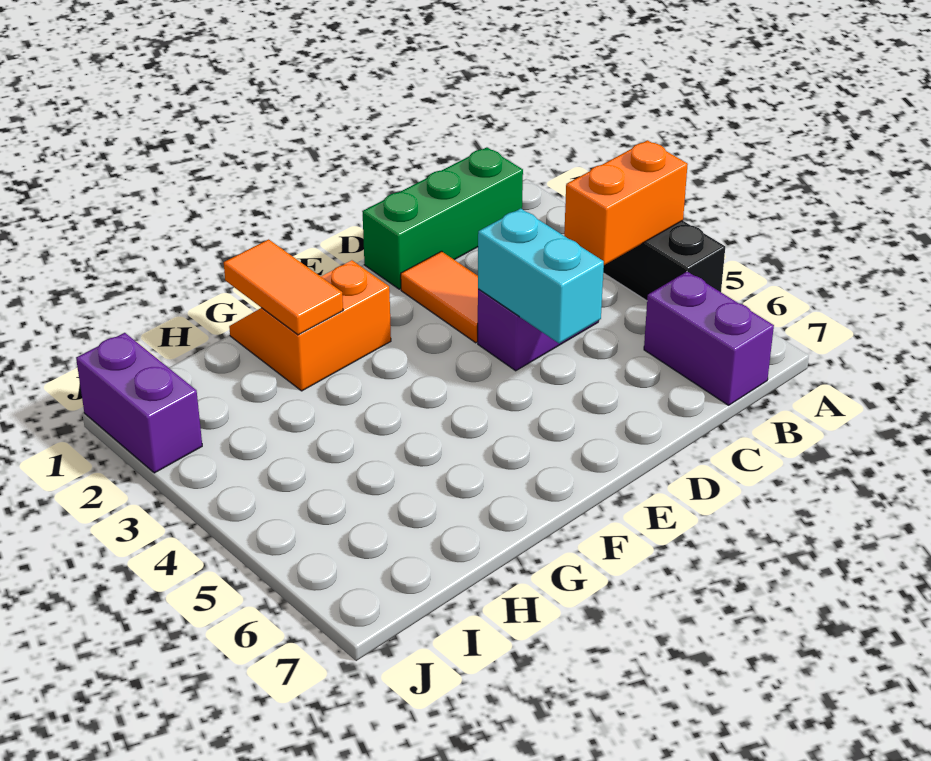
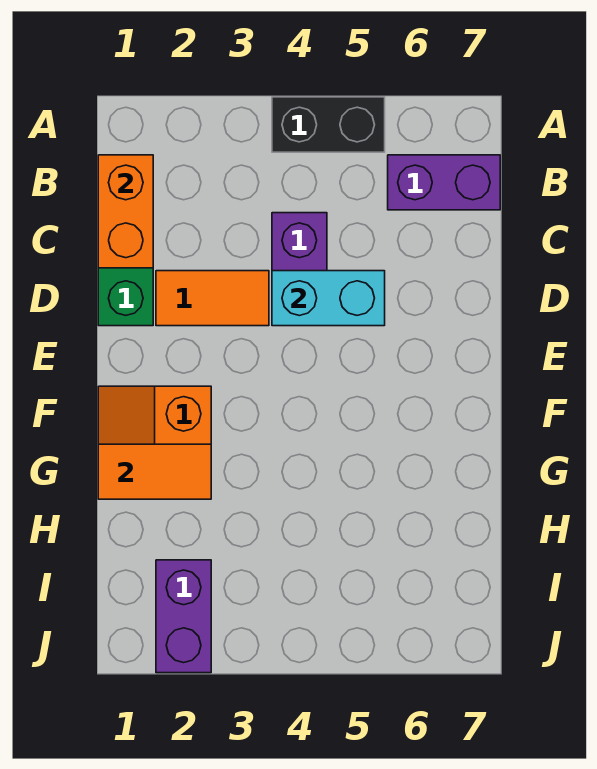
orange 1x2 brick [564,140,688,265] -> orange 1x2 brick moved to [98,155,153,268]
purple 1x2 brick [76,333,202,473] -> purple 1x2 brick turned to [156,560,211,673]

